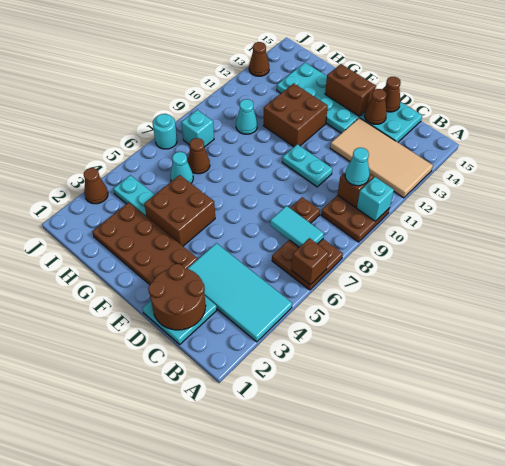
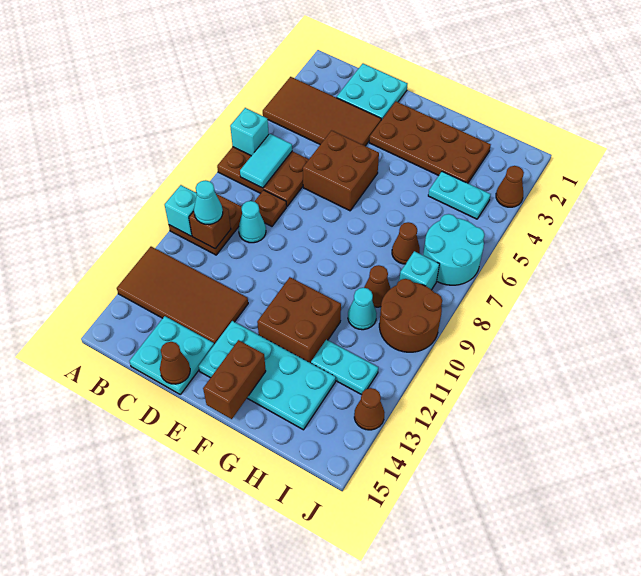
cyan 2x4 tile [187,243,292,342] -> brown 2x4 tile [263,77,381,146]
brown 2x2 plate [272,239,343,290] -> brown 2x3 plate [217,147,309,206]
brown 1x1 brick [292,238,329,285] -> cyan 1x1 brick [230,108,269,156]
tan 2x4 tile [330,118,433,198] -> brown 2x4 tile [117,247,248,344]
cyan 1x2 tile [270,206,324,247] -> cyan 1x2 tile turned to [240,134,292,188]
brown 2x2 round brick [148,264,206,330] -> brown 2x2 round brick moved to [379,279,442,352]
cyan 1x2 plate [282,144,332,187] -> cyan 1x2 plate moved to [311,340,378,395]
brown 1x1 cone [364,89,387,124] -> brown 1x1 cone moved to [364,265,391,307]
brown 1x2 brick [325,64,376,116] -> brown 1x2 brick turned to [203,340,266,419]
brown 2x2 brick [144,175,215,246] -> brown 2x2 brick moved to [303,130,379,211]
cyan 1x1 cone [170,152,193,183] -> cyan 1x1 cone moved to [239,201,266,243]
cyan 1x1 round brick [153,114,177,149] -> cyan 2x2 round brick [423,214,485,285]

